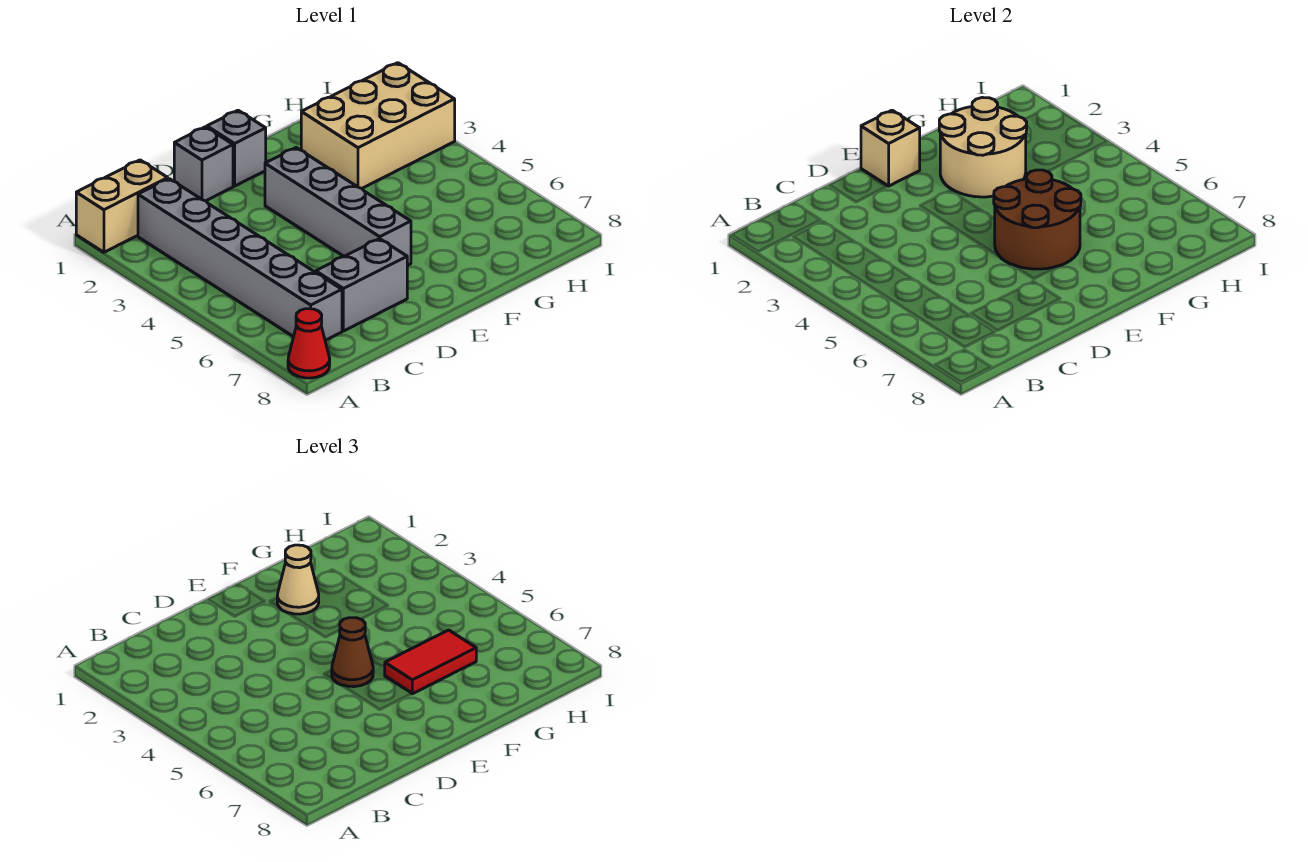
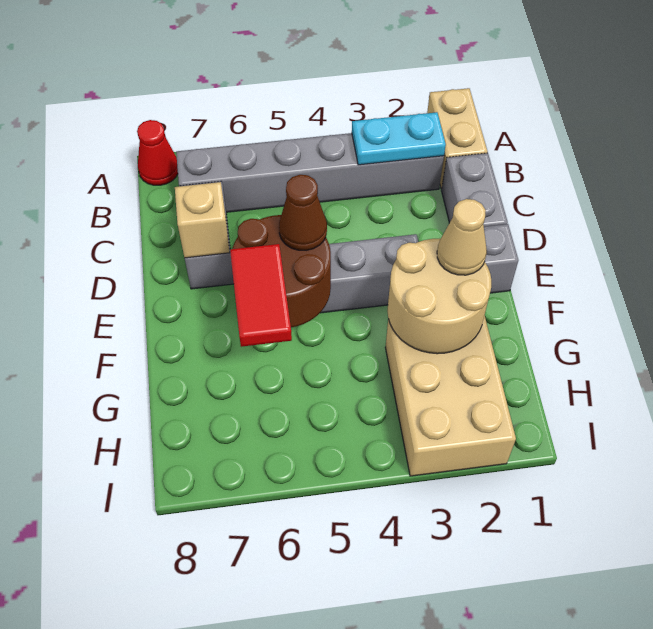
none -> cyan 1x2 plate [352,112,446,165]
grey 1x1 brick [174,127,233,201] -> grey 1x2 brick [441,153,508,227]
tan 1x1 brick [861,110,920,186] -> tan 1x1 brick moved to [175,182,230,258]

